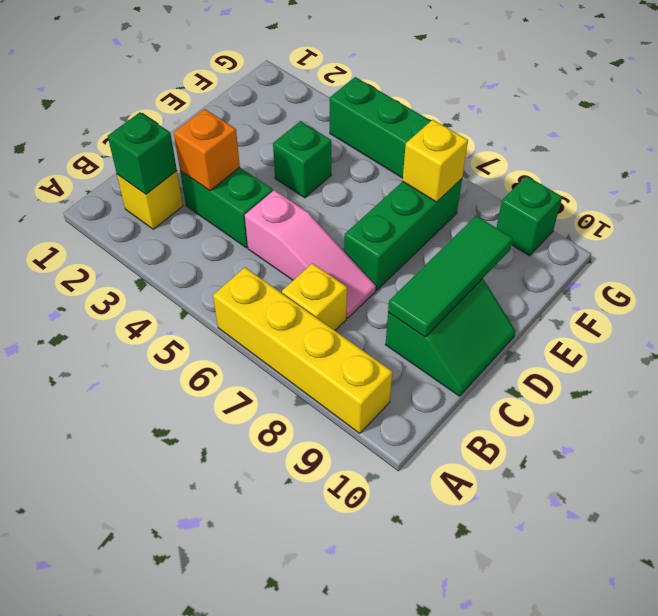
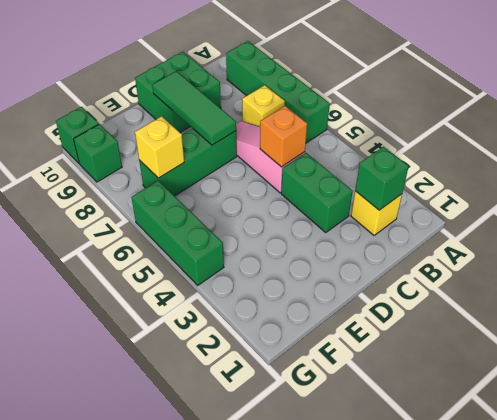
yellow 1x4 brick [213,268,392,433] -> green 1x4 brick [226,41,330,143]
orange 1x1 brick [174,109,240,191] -> orange 1x1 brick moved to [260,106,307,167]
green 2x2 slope [385,279,515,396] -> green 2x2 brick [135,52,221,133]
green 1x3 tile [388,216,513,337] -> green 1x3 tile turned to [152,71,236,145]
green 1x1 brick [273,121,331,198] -> green 1x1 brick moved to [56,107,99,163]

